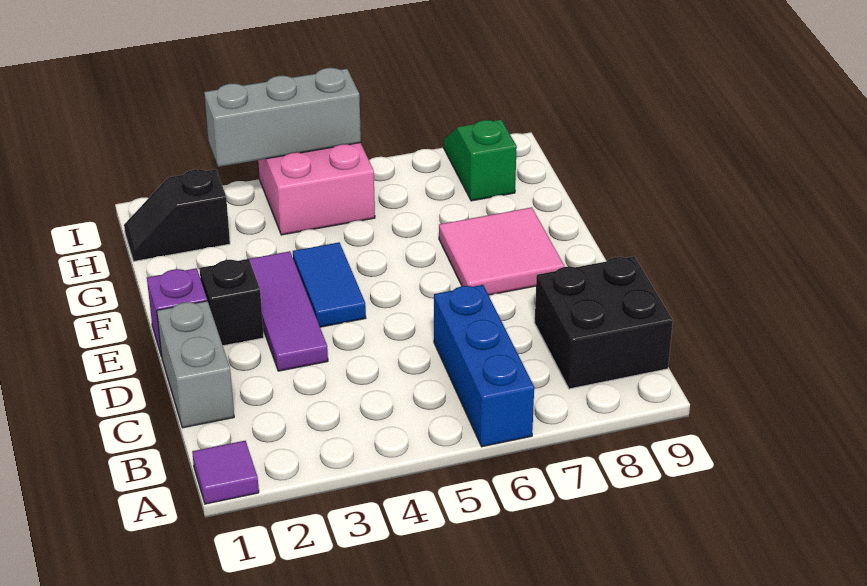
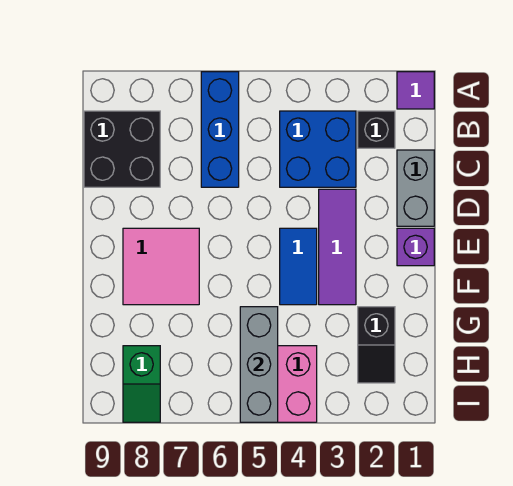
none -> blue 2x2 brick [280,111,356,187]
black 1x1 brick [200,259,264,346] -> black 1x1 brick moved to [358,111,395,148]
black 1x2 slope [124,169,230,261] -> black 1x2 slope turned to [358,307,395,383]
grey 1x3 brick [204,68,361,167] -> grey 1x3 brick turned to [240,307,278,422]

